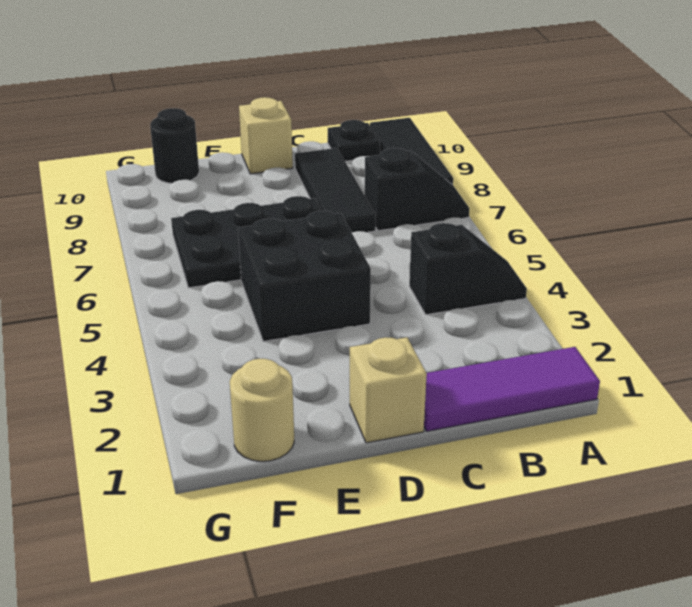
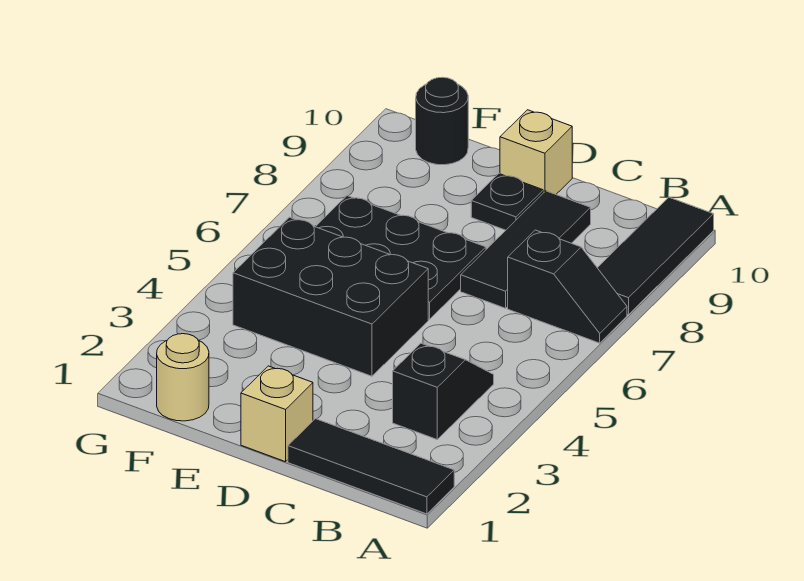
purple 1x3 tile [424,347,600,431] -> black 1x3 tile [288,419,454,514]
black 1x2 slope [409,223,527,315] -> black 1x2 slope turned to [393,343,494,439]
black 1x1 plate [328,120,380,161] -> black 1x1 plate moved to [471,174,543,230]
black 2x2 brick [238,211,371,342] -> black 2x3 brick [233,217,428,376]

